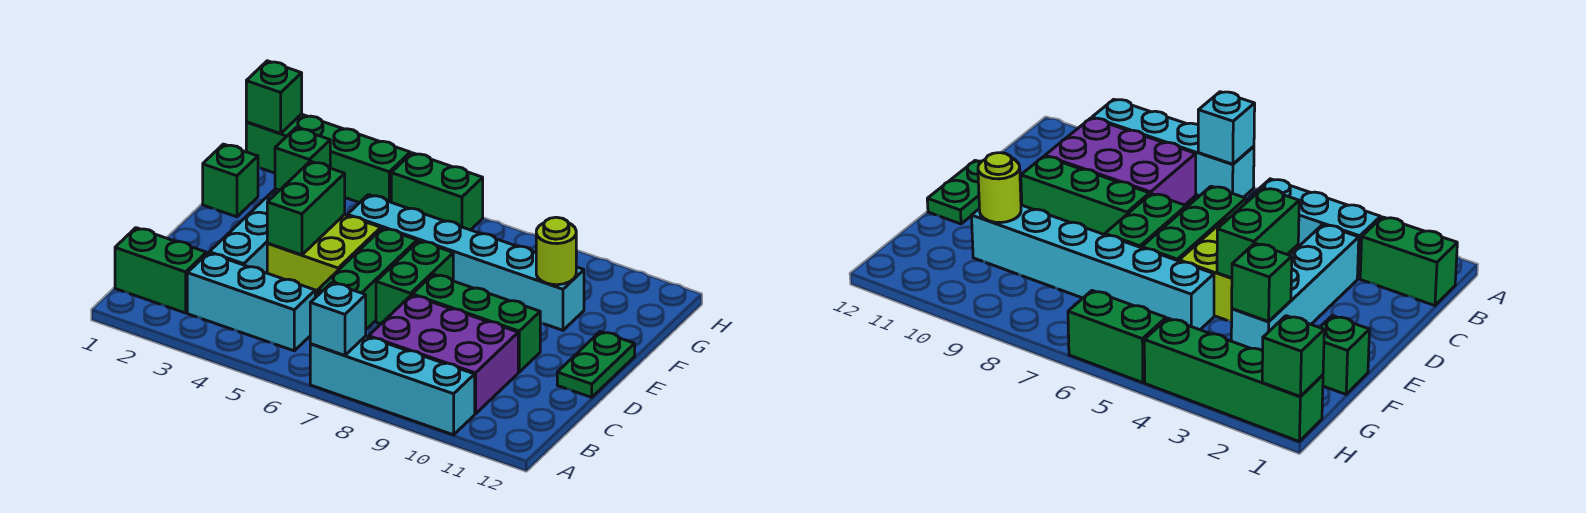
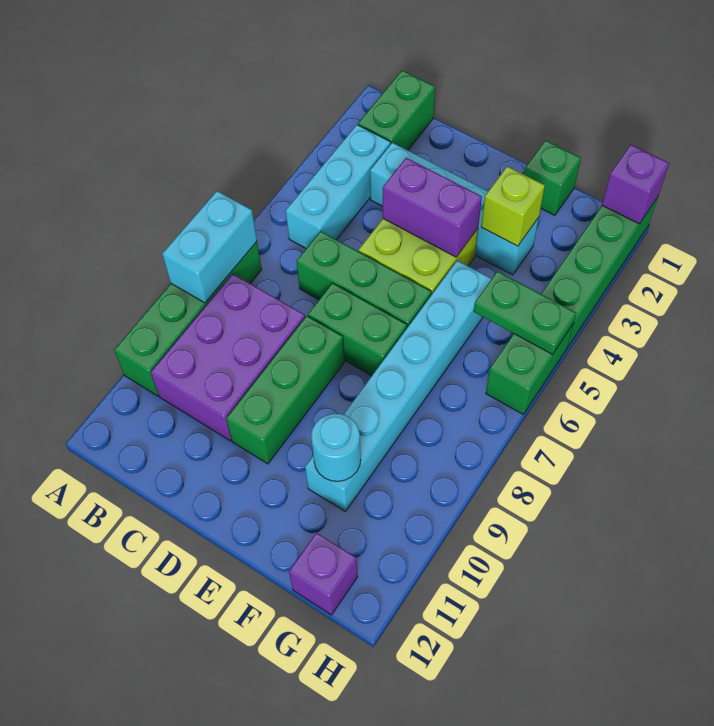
cyan 1x4 brick [310,336,475,435] -> green 1x4 brick [114,242,262,396]
cyan 1x1 brick [310,283,366,355] -> cyan 1x2 brick [162,191,257,303]
green 1x2 brick [267,161,345,255] -> purple 1x2 brick [383,158,482,257]
green 1x2 plate [557,332,635,397] -> green 1x2 plate moved to [474,271,576,355]
green 1x1 brick [275,128,330,190] -> lime 1x1 brick [481,166,545,246]
lime 1x1 round brick [536,217,576,285] -> cyan 1x1 round brick [311,413,361,481]
none -> purple 1x1 brick [289,533,358,615]
green 1x1 brick [246,61,302,133] -> purple 1x1 brick [602,145,669,224]

